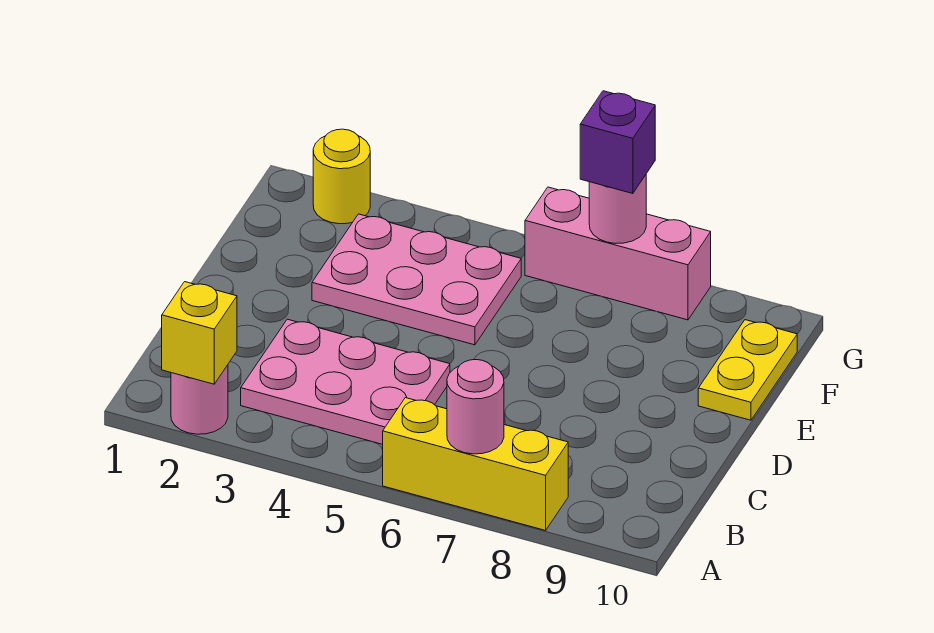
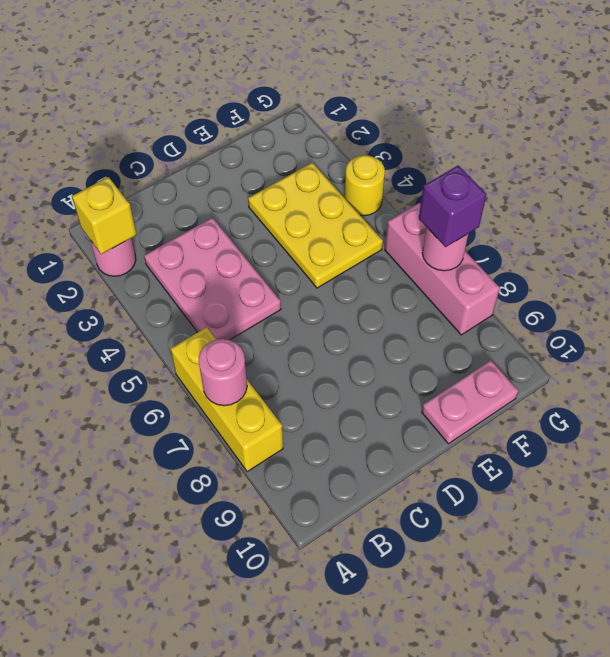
pink 2x3 plate [312,214,521,345] -> yellow 2x3 plate [248,163,383,288]
yellow 1x2 plate [698,320,797,420] -> pink 1x2 plate [422,360,518,444]
yellow 1x1 round brick [313,129,370,224] -> yellow 1x1 round brick moved to [344,155,385,216]

